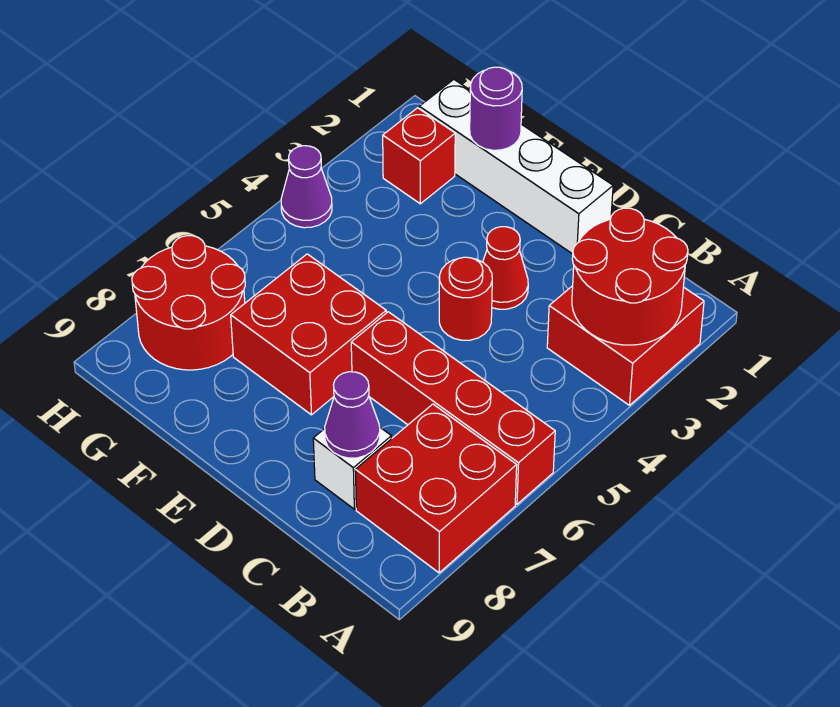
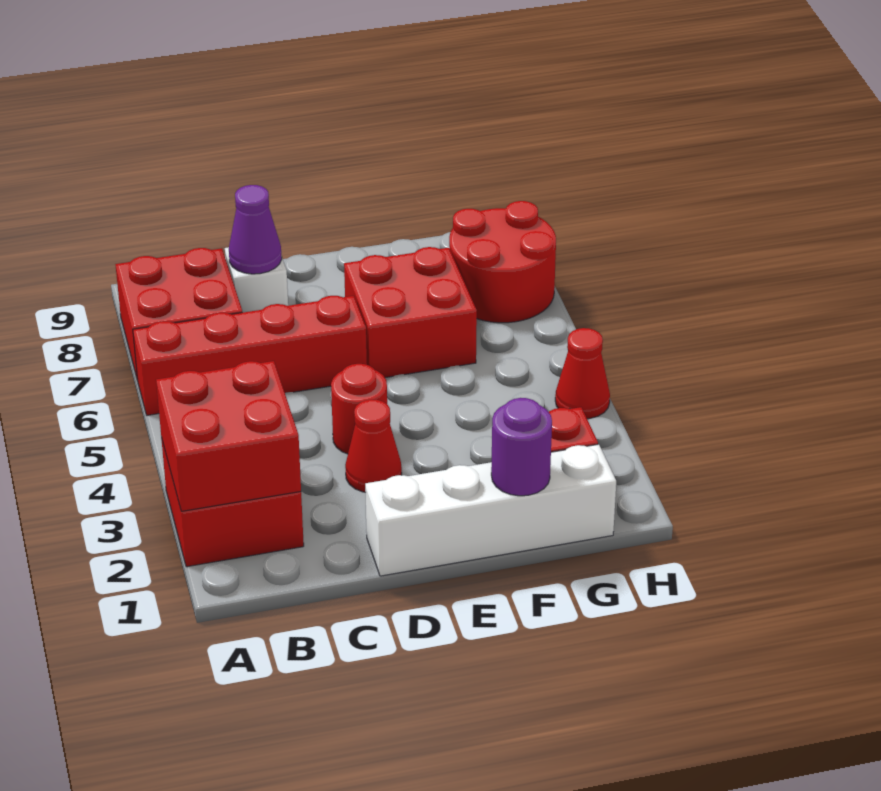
red 2x2 round brick [572,208,688,345] -> red 2x2 brick [156,361,301,511]
purple 1x1 cone [281,146,332,228] -> red 1x1 cone [555,328,610,419]

